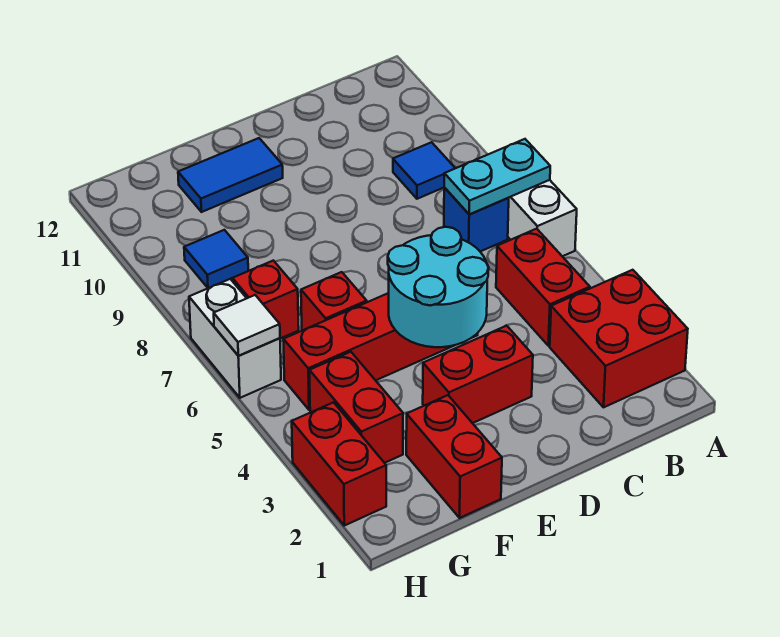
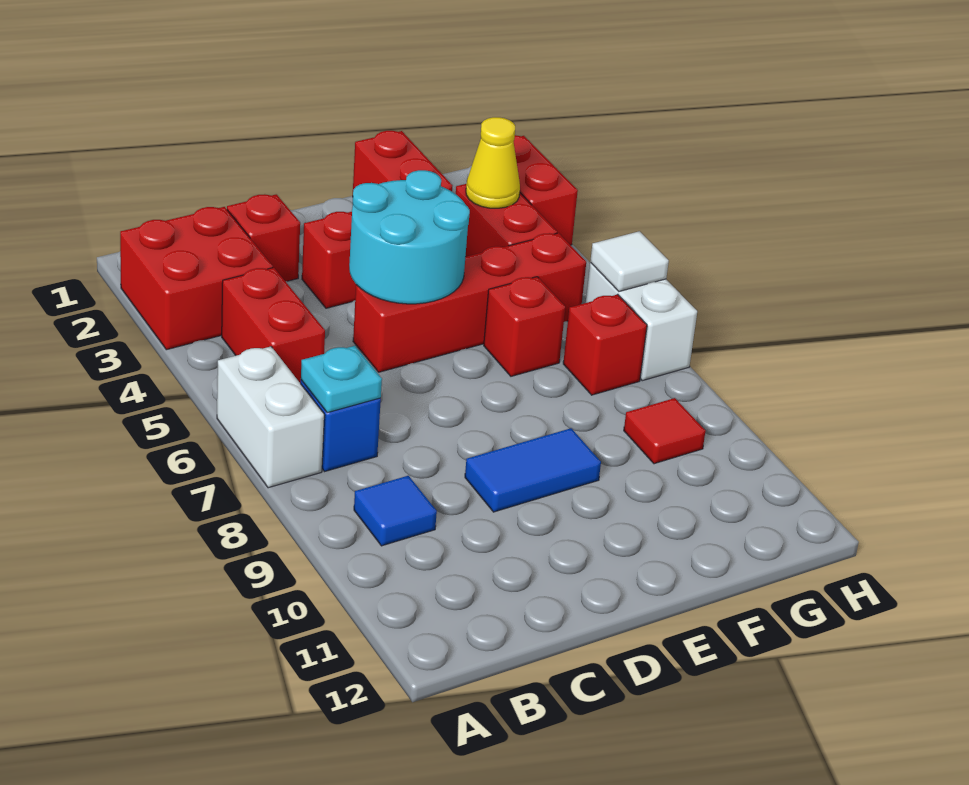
cyan 1x2 plate [444,139,550,214] -> cyan 1x1 plate [301,346,382,413]
none -> red 1x1 brick [227,194,300,282]
blue 1x2 tile [178,138,283,212] -> blue 1x2 tile moved to [465,428,601,512]
none -> yellow 1x1 cone [466,117,520,208]
blue 1x1 tile [184,230,248,288] -> red 1x1 tile [624,398,705,464]

